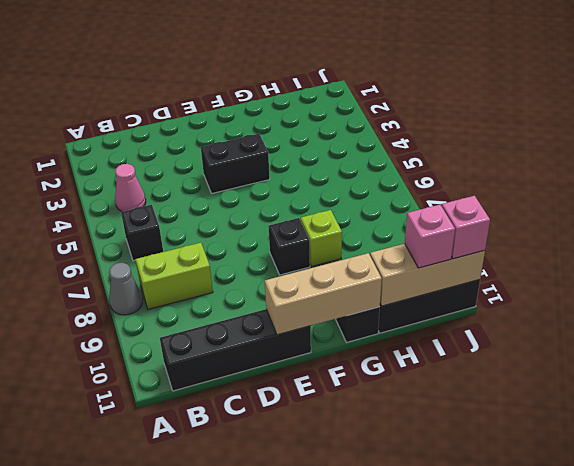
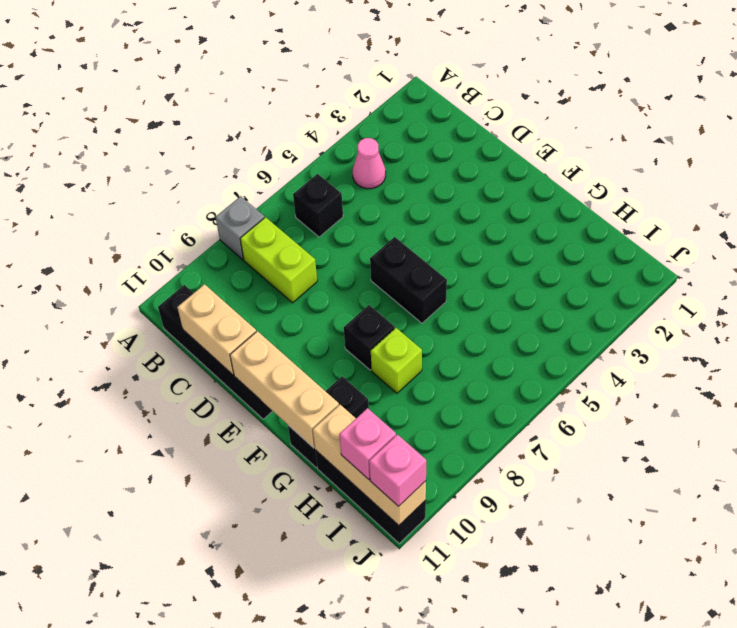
grey 1x1 cone [109,263,143,315] -> grey 1x1 brick [216,196,265,260]
none -> tan 1x2 brick [177,284,256,375]
black 1x2 brick [201,134,270,193] -> black 1x2 brick moved to [370,237,447,323]

